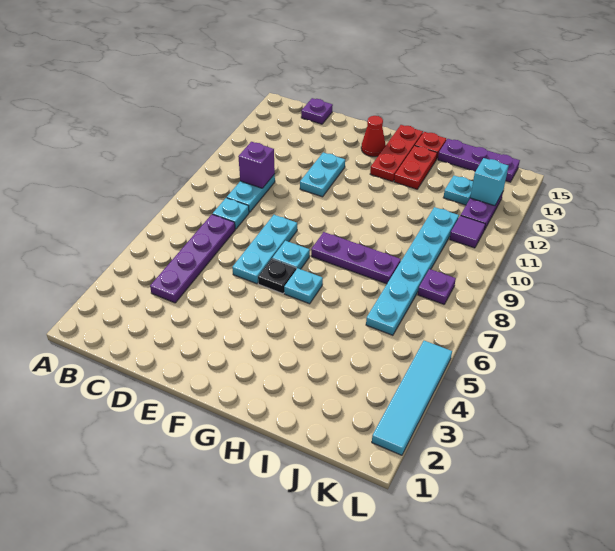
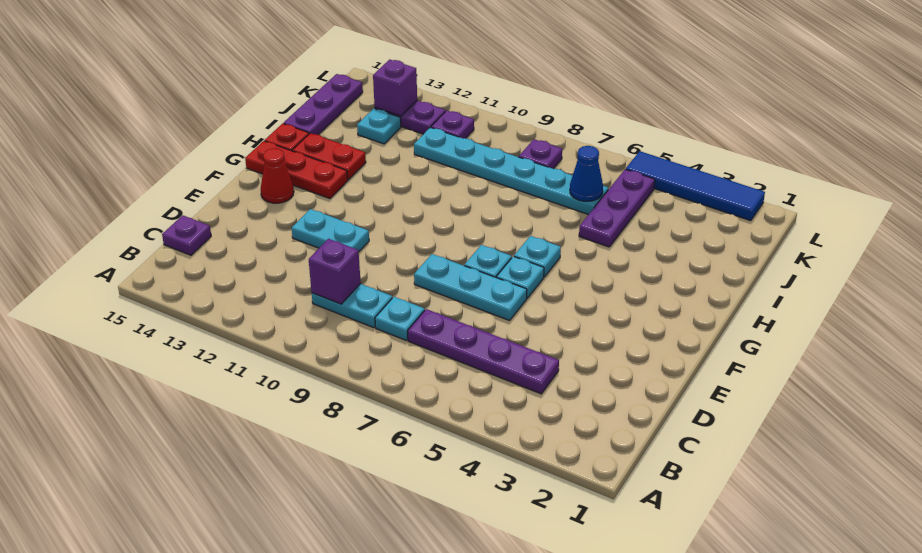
black 1x1 plate [258,259,296,294] -> cyan 1x1 plate [496,256,544,298]
purple 1x3 plate [311,232,401,284] -> purple 1x3 plate moved to [579,169,655,247]
none -> blue 1x1 cone [570,146,603,201]
purple 1x1 tile [450,216,485,248] -> purple 1x1 plate [431,111,474,139]
cyan 1x1 brick [470,158,508,206] -> purple 1x1 brick [373,60,417,116]
cyan 1x4 tile [372,341,452,455] -> blue 1x4 tile [626,151,765,221]

